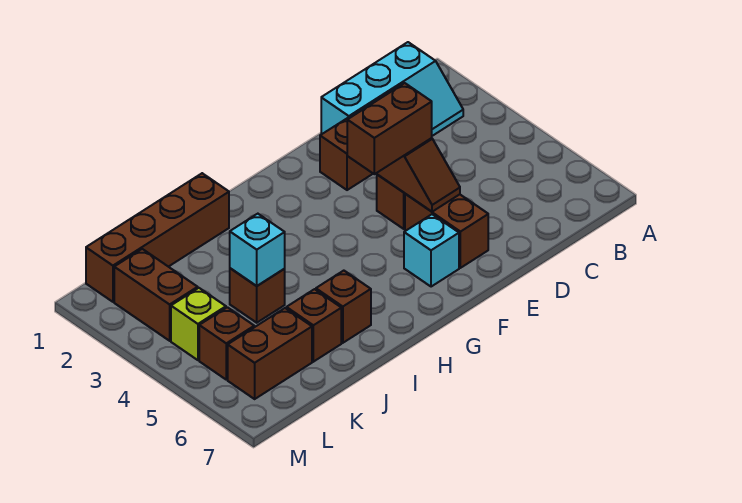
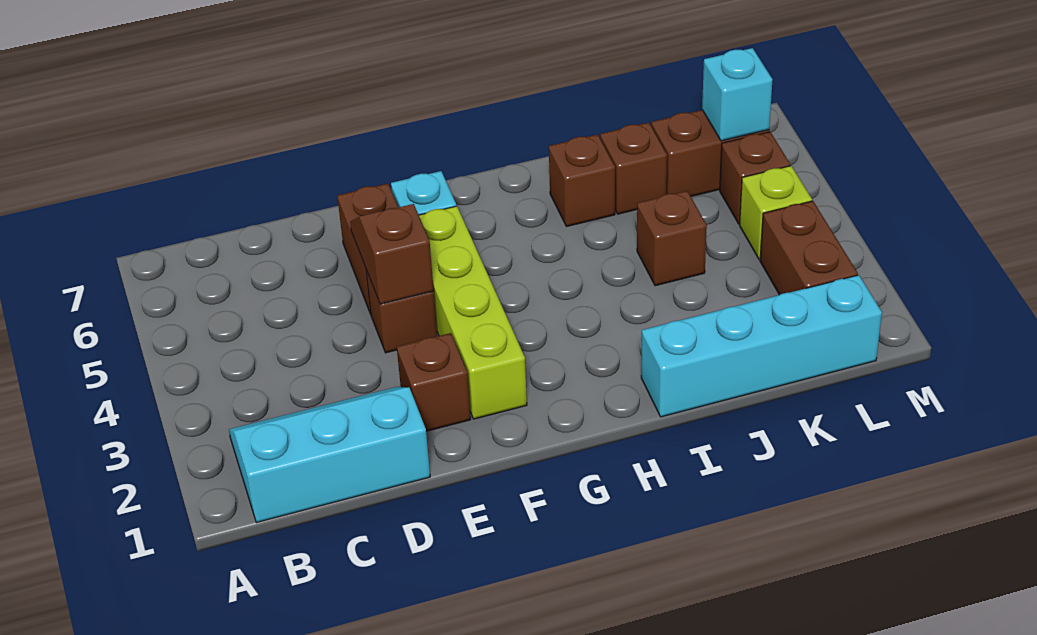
brown 1x2 brick [347,83,432,174] -> none
none -> lime 1x4 brick [419,206,527,419]
brown 1x4 brick [86,173,229,302] -> cyan 1x4 brick [641,275,882,417]
cyan 1x1 brick [230,214,285,286] -> cyan 1x1 brick moved to [702,48,773,141]

